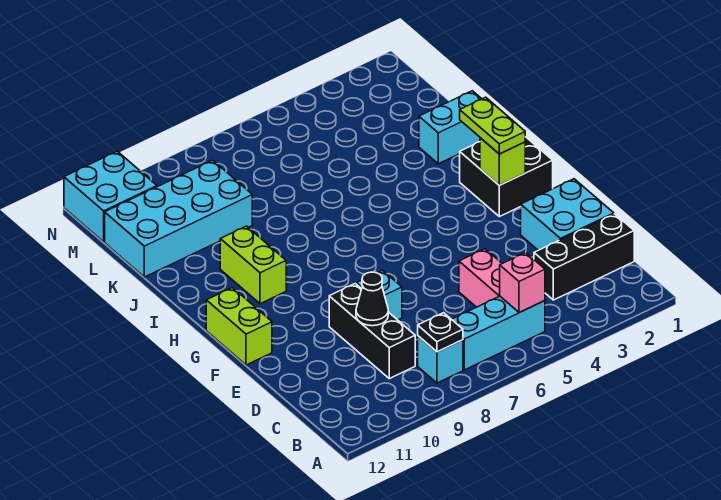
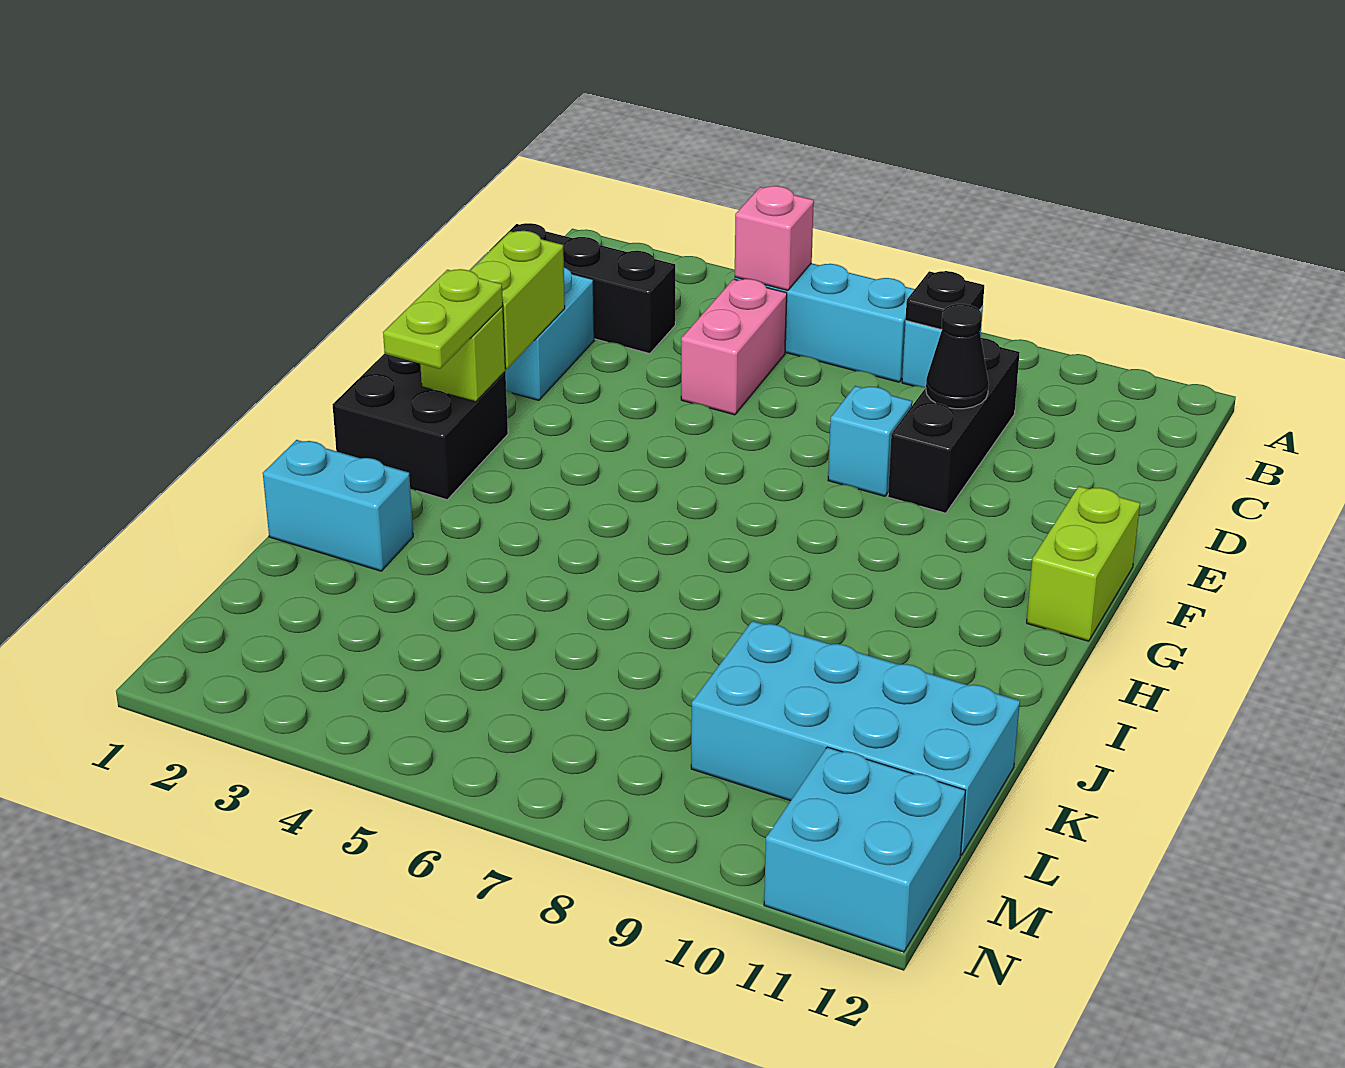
lime 1x2 brick [220,226,286,304] -> lime 1x2 brick moved to [470,231,565,369]

